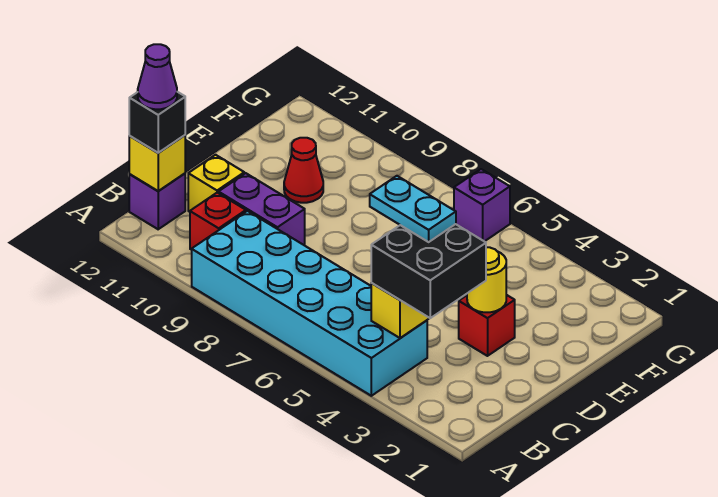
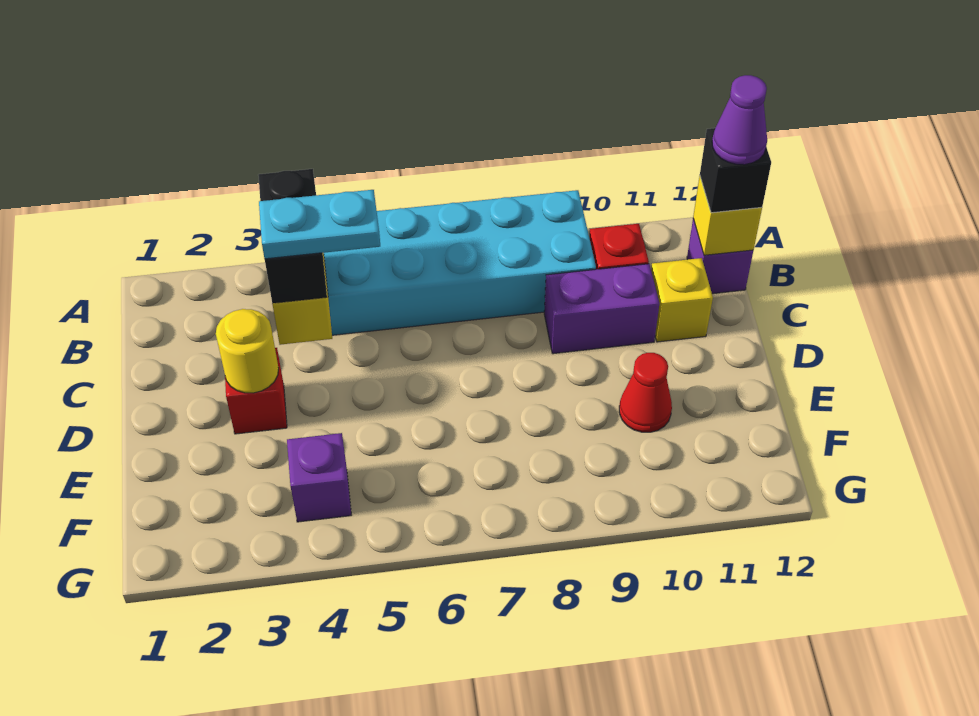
black 2x2 brick [371,224,486,318] -> black 1x2 brick [258,169,327,303]
purple 1x1 brick [454,169,510,242] -> purple 1x1 brick moved to [287,433,351,522]

